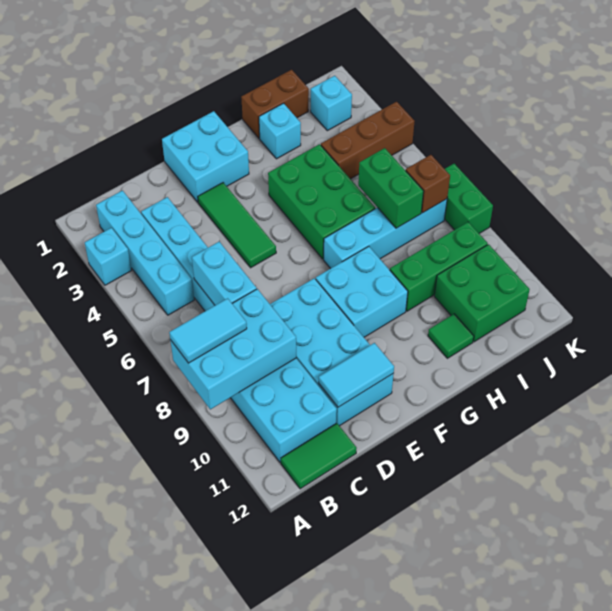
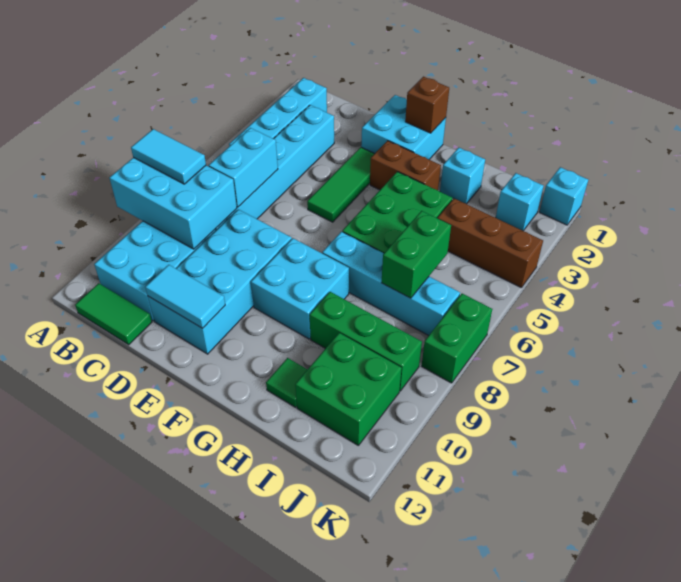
cyan 1x1 brick [85,228,132,285] -> cyan 1x1 brick moved to [540,167,588,225]
brown 1x2 brick [241,70,309,138] -> brown 1x2 brick moved to [370,141,441,190]
brown 1x1 brick [406,155,450,213] -> brown 1x1 brick moved to [405,77,449,133]

